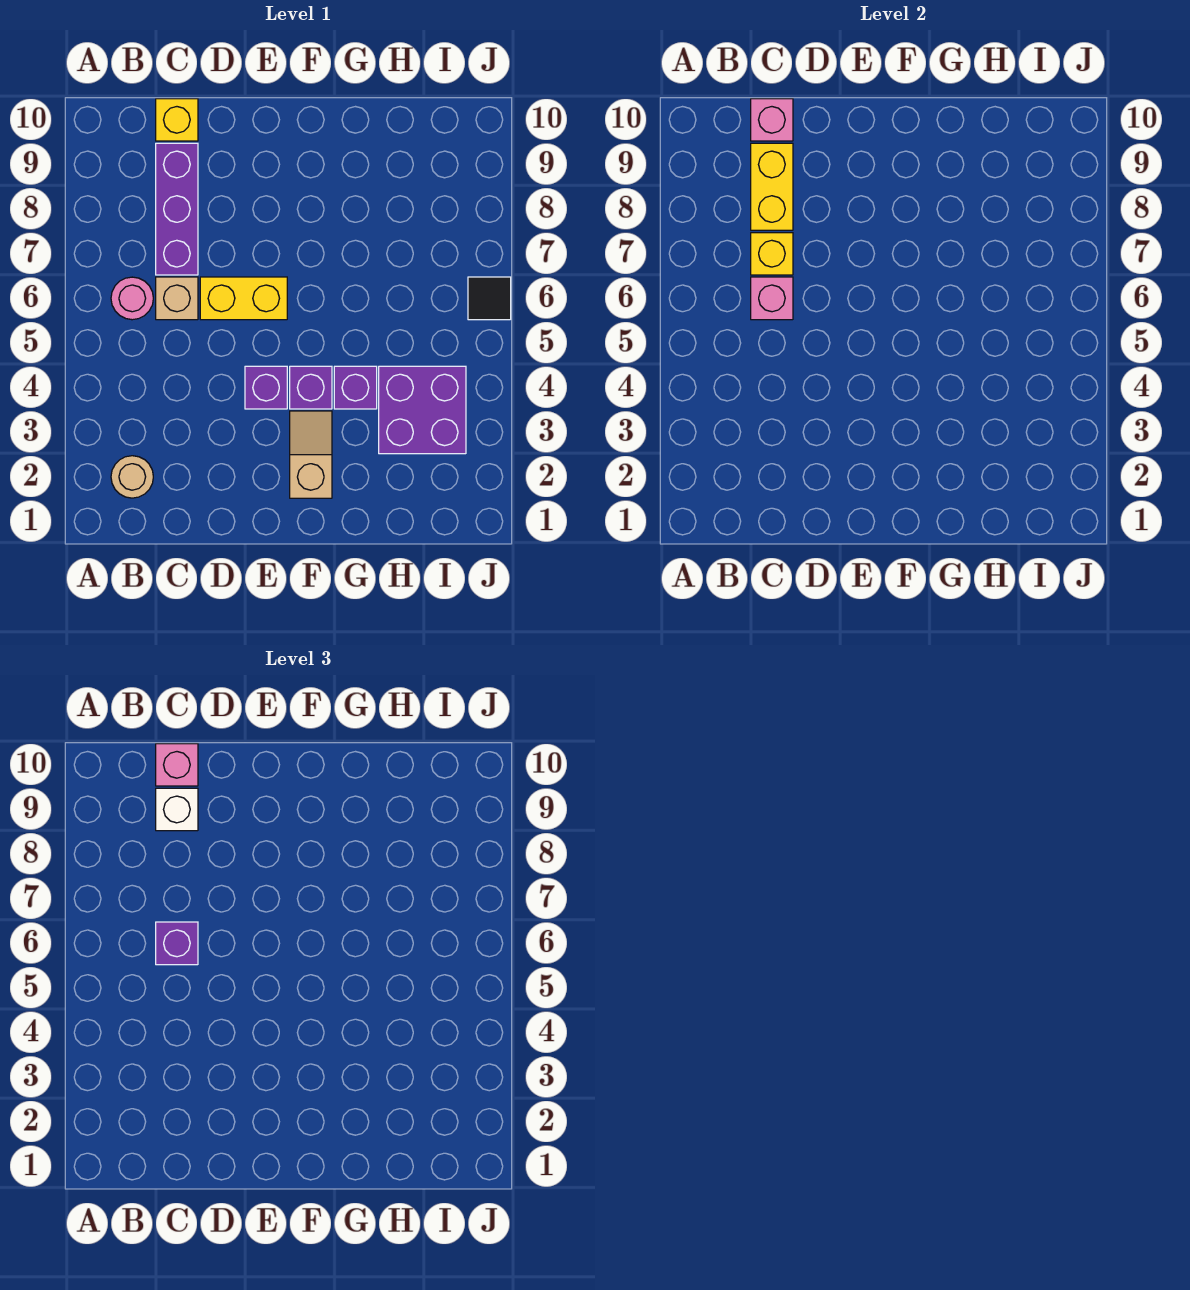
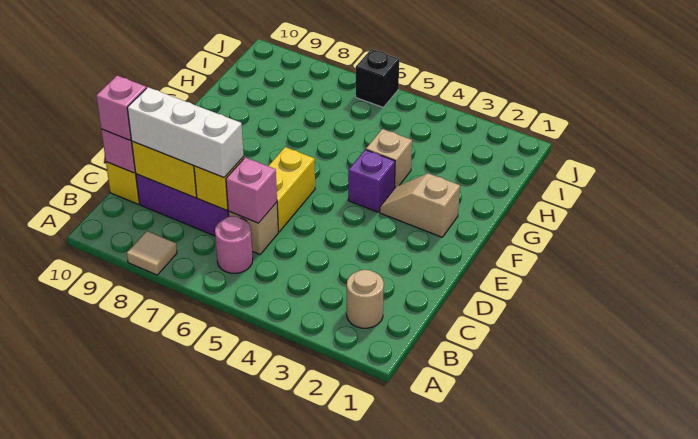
none -> tan 1x1 tile [127,231,177,275]
purple 1x1 brick [156,922,198,965] -> none
white 1x1 brick [156,788,198,831] -> white 1x3 brick [127,87,243,177]
purple 1x1 brick [245,366,287,409] -> none
purple 1x1 brick [334,366,377,409] -> tan 1x1 brick [366,129,412,189]
purple 2x2 brick [379,366,466,454] -> none
black 1x1 tile [468,277,511,320] -> black 1x1 brick [356,49,399,107]

